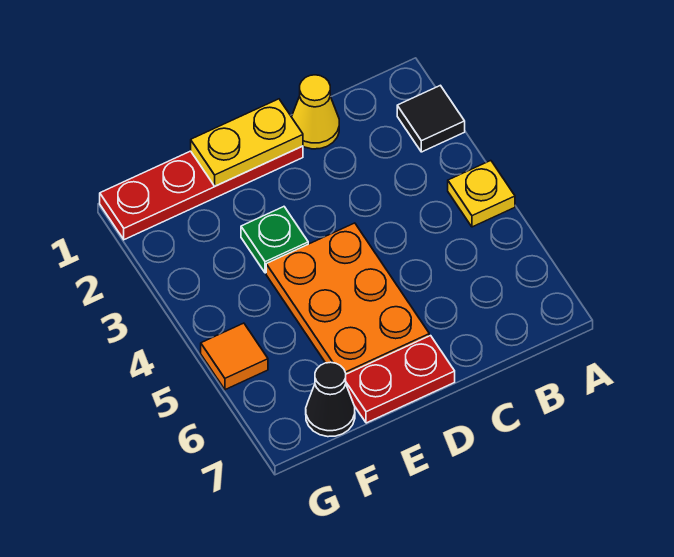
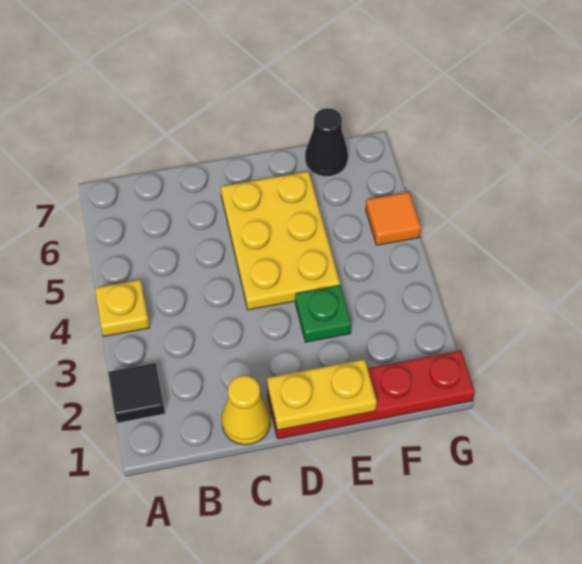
orange 2x3 plate [266,223,429,374] -> yellow 2x3 plate [221,171,340,310]
red 1x2 plate [346,336,455,423] -> none

